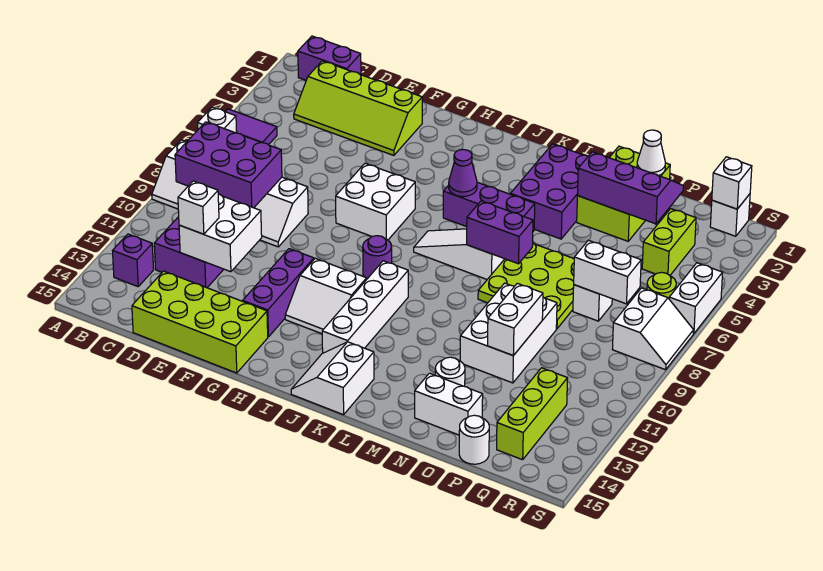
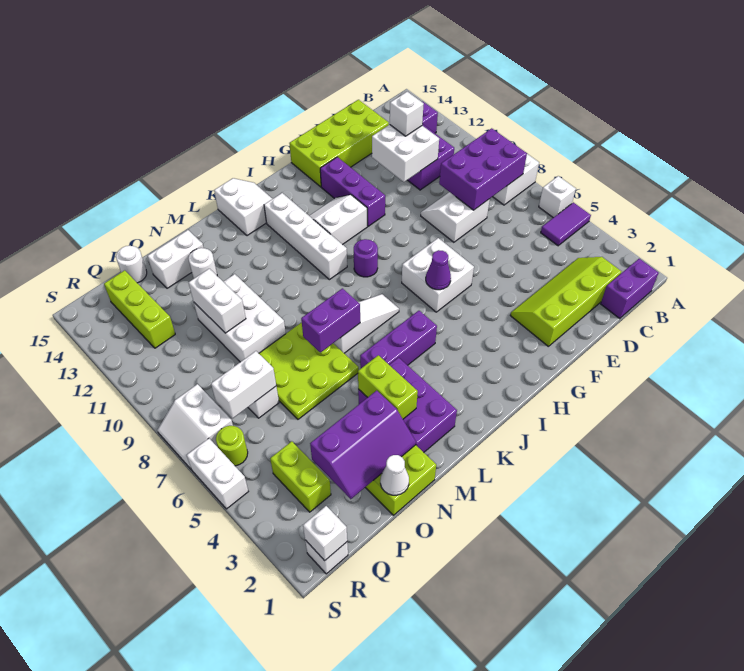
purple 1x1 cone [449,150,477,197] -> purple 1x1 cone moved to [426,250,451,290]
none -> lime 1x2 brick [358,355,418,419]

